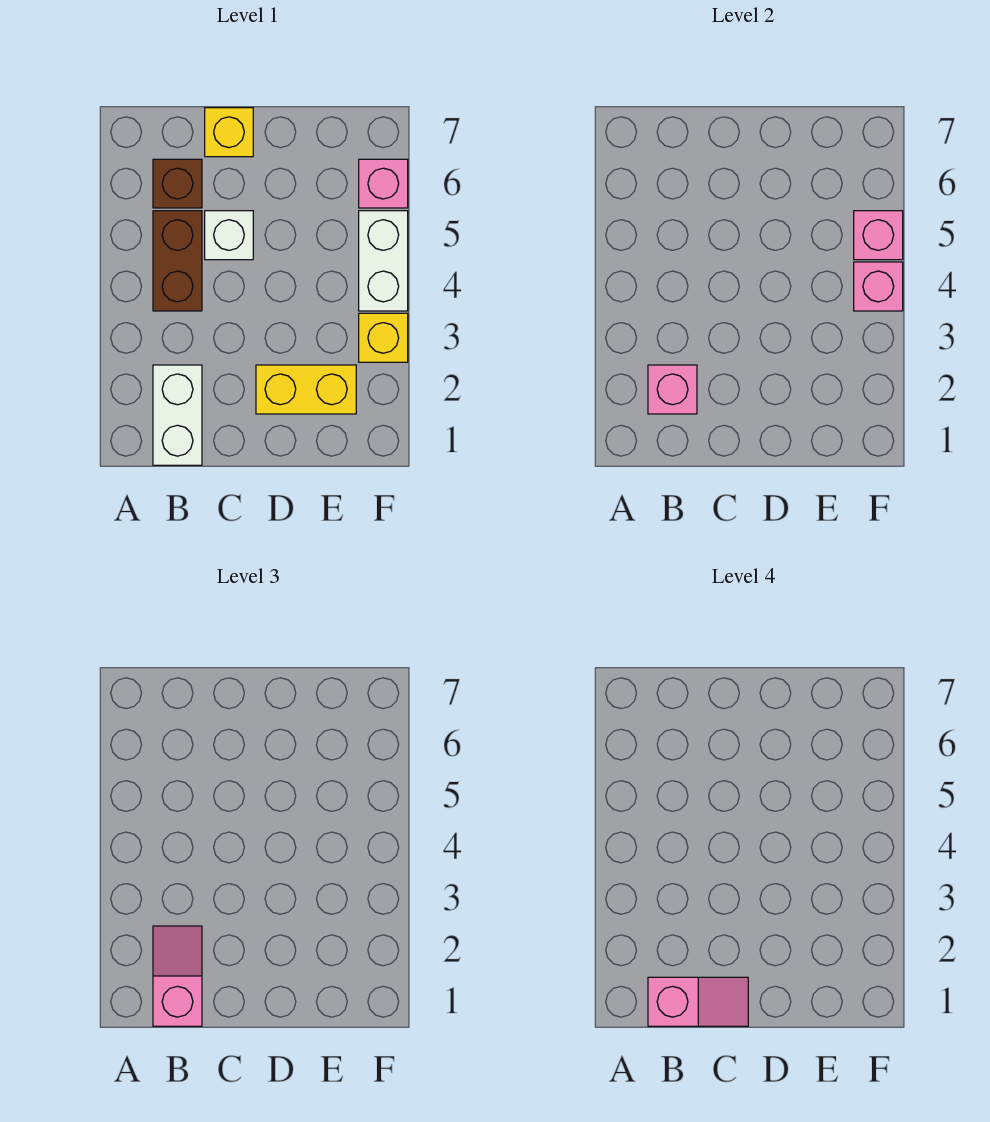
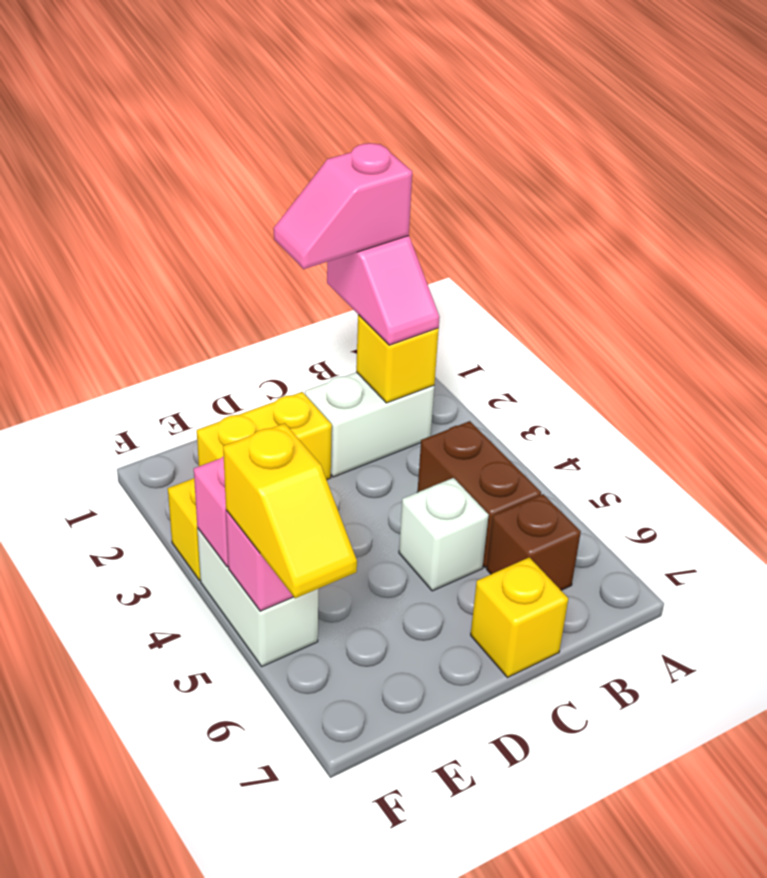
white 1x2 brick [153,365,202,465] -> white 1x2 brick turned to [305,372,434,477]
pink 1x1 brick [648,365,697,414] -> yellow 1x1 brick [356,315,439,403]
none -> yellow 1x2 slope [223,423,357,598]
pink 1x1 brick [359,159,408,208] -> none

